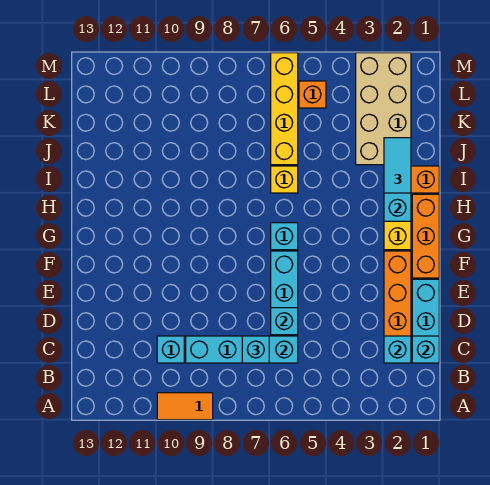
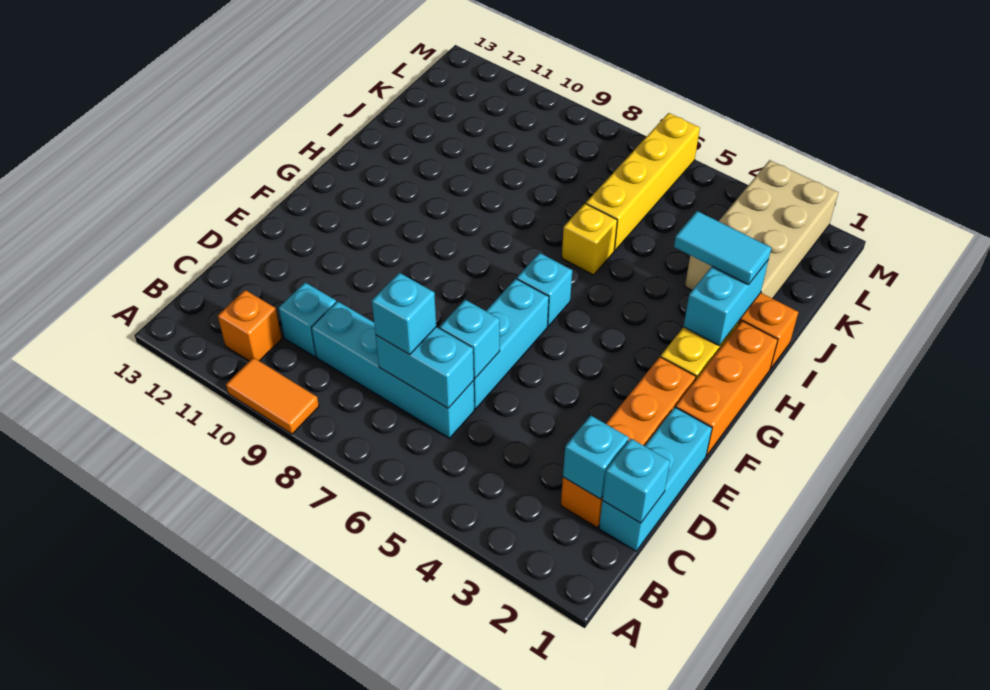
cyan 1x2 tile [384,138,411,193] -> cyan 1x2 tile turned to [674,211,771,285]
orange 1x1 brick [299,81,326,108] -> orange 1x1 brick moved to [218,290,282,361]

